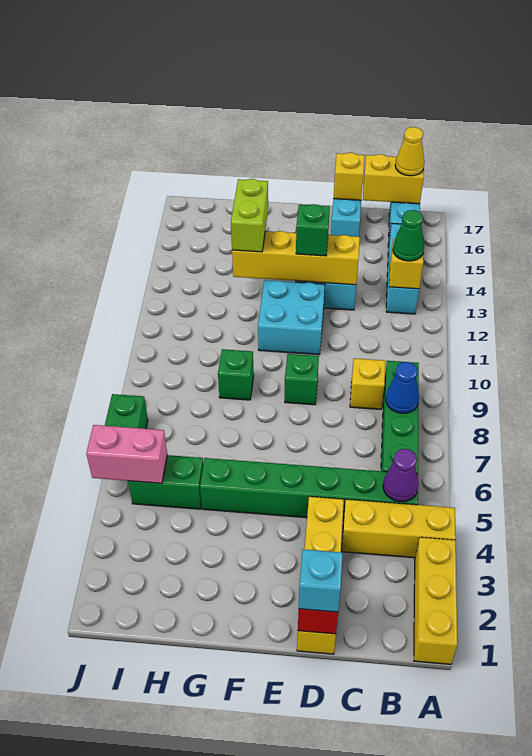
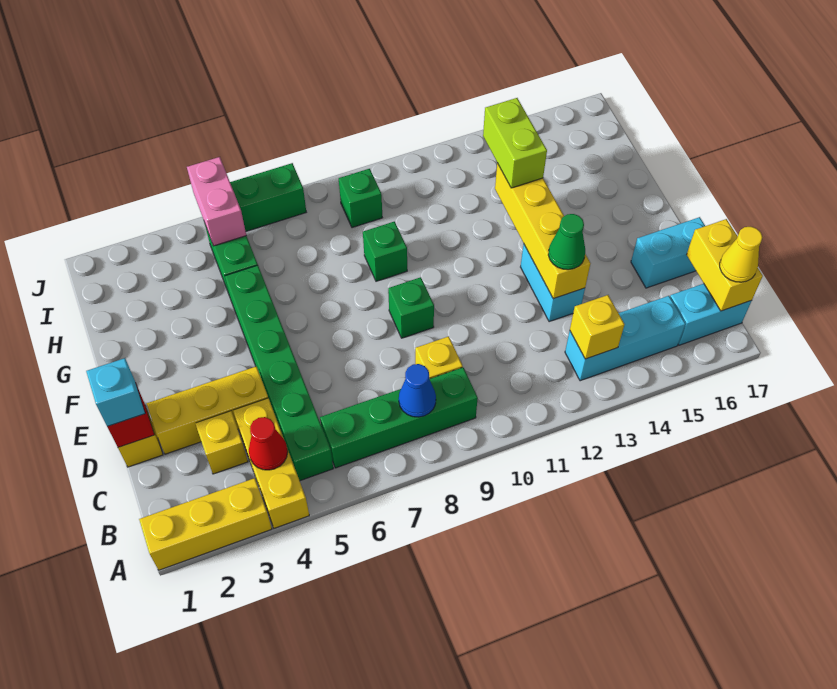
none -> red 1x1 cone [249,417,288,470]
purple 1x1 cone [383,449,419,502] -> none
green 1x1 cone [393,210,424,261] -> green 1x1 cone moved to [548,214,585,270]
yellow 1x1 brick [333,153,365,200] -> yellow 1x1 brick moved to [195,411,248,474]
cyan 2x2 brick [258,280,325,355] -> none
green 1x1 brick [296,204,330,256] -> green 1x1 brick moved to [339,169,382,228]
lime 1x2 brick [231,179,268,252] -> lime 1x2 brick turned to [483,98,547,188]

